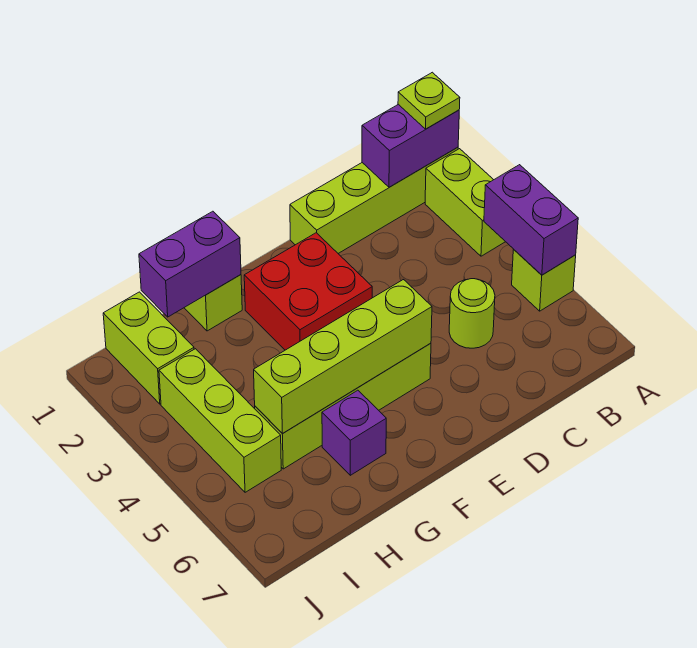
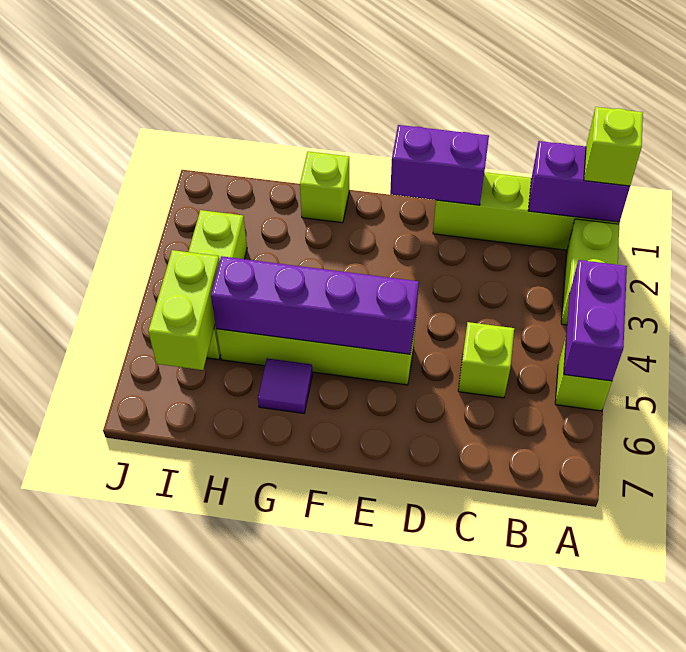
lime 1x1 plate [398,72,460,129] -> lime 1x1 brick [584,107,643,186]
lime 1x1 round brick [449,279,495,348] -> lime 1x1 brick [458,322,514,398]
red 2x2 brick [244,233,372,350] -> none
lime 1x4 brick [254,280,432,434] -> purple 1x4 brick [211,256,419,354]
purple 1x2 brick [139,211,241,317] -> purple 1x2 brick moved to [390,125,489,205]
purple 1x1 brick [322,390,386,475] -> purple 1x1 tile [258,358,312,413]
lime 1x2 brick [103,292,194,404] -> lime 1x2 brick moved to [148,250,220,370]

